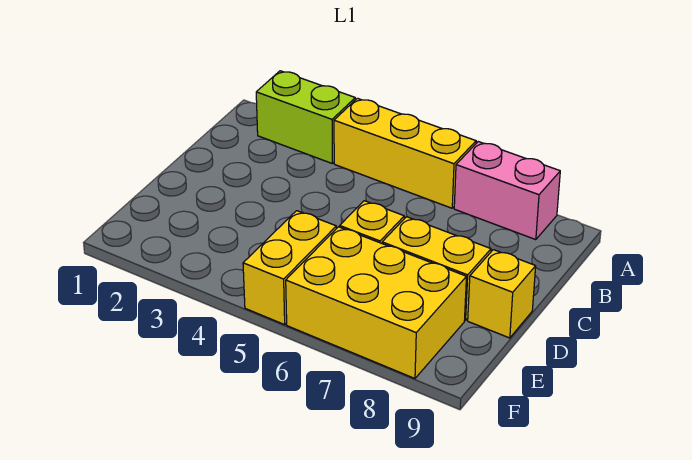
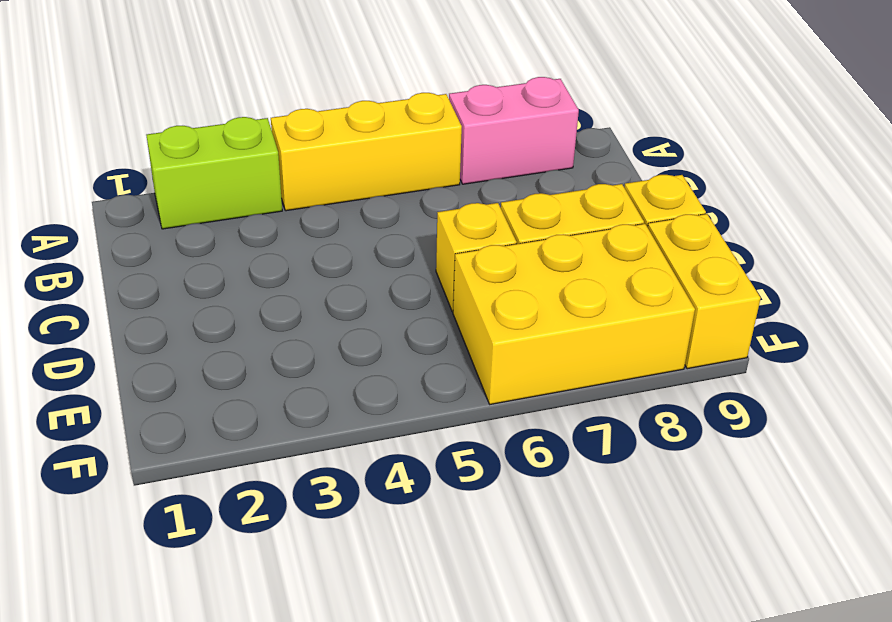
yellow 1x2 brick [243,211,336,325] -> yellow 1x2 brick moved to [648,214,761,369]

